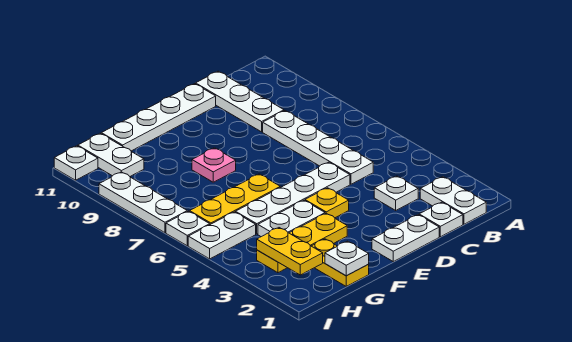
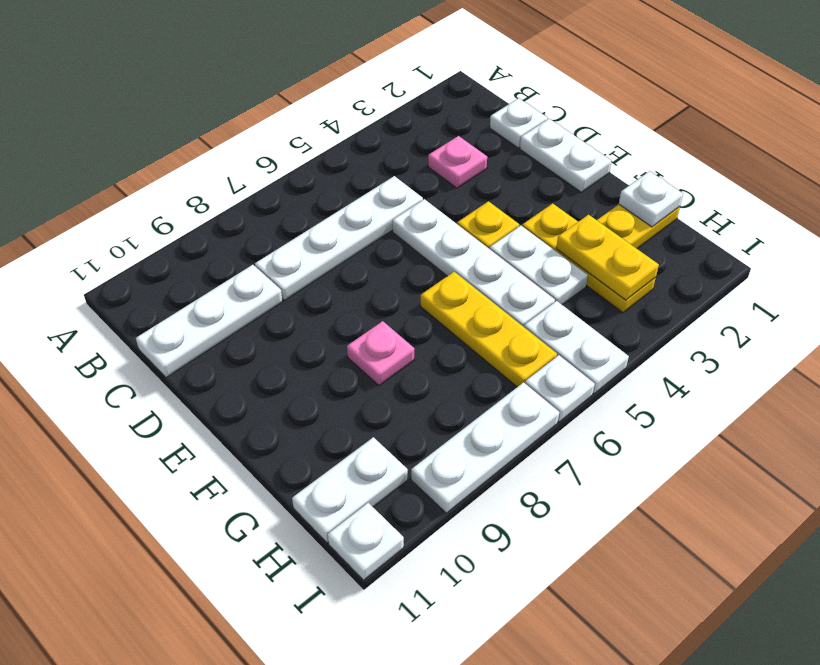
white 1x2 plate [420,177,486,224] -> none
white 1x1 plate [374,176,418,210] -> pink 1x1 plate [428,136,487,188]
white 1x4 plate [101,84,216,151] -> none
yellow 1x2 plate [257,228,323,275] -> yellow 1x2 plate turned to [556,215,659,300]

